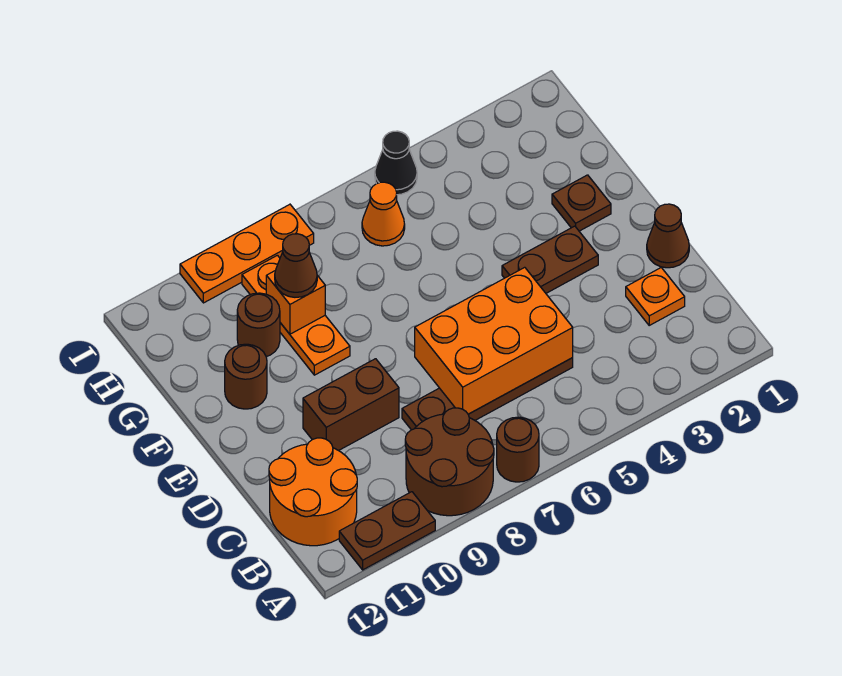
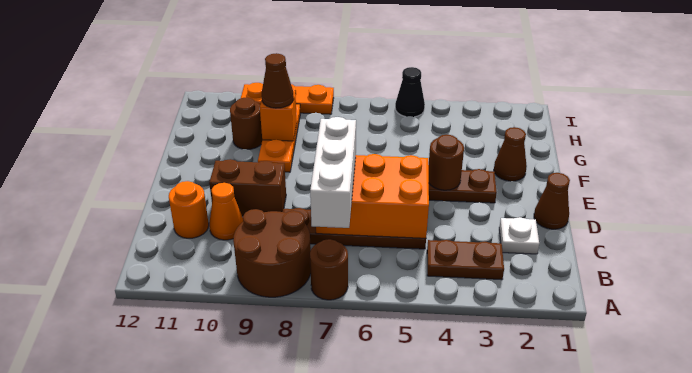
brown 1x2 plate [339,492,435,570] -> brown 1x2 plate moved to [427,240,504,280]
none -> white 1x3 brick [310,117,356,228]
orange 2x2 round brick [269,438,357,546] -> orange 1x1 round brick [169,181,209,238]
orange 1x1 plate [626,268,685,325] -> white 1x1 plate [499,217,539,254]
brown 1x1 plate [552,175,611,231] -> brown 1x1 cone [494,127,527,181]
brown 1x1 round brick [225,344,267,409] -> brown 1x1 round brick moved to [429,135,464,190]
orange 1x1 cone [362,182,405,246] -> orange 1x1 cone moved to [209,183,243,240]

